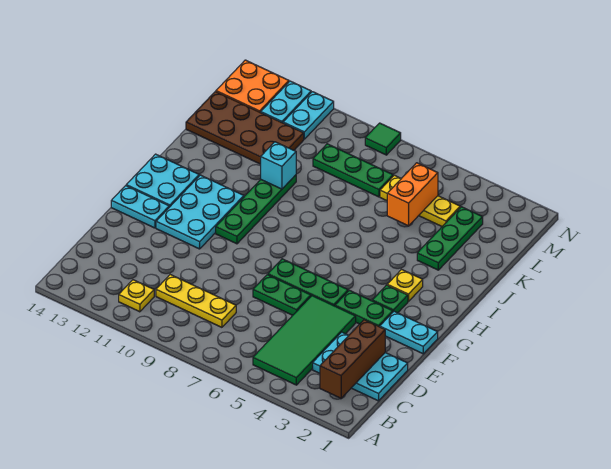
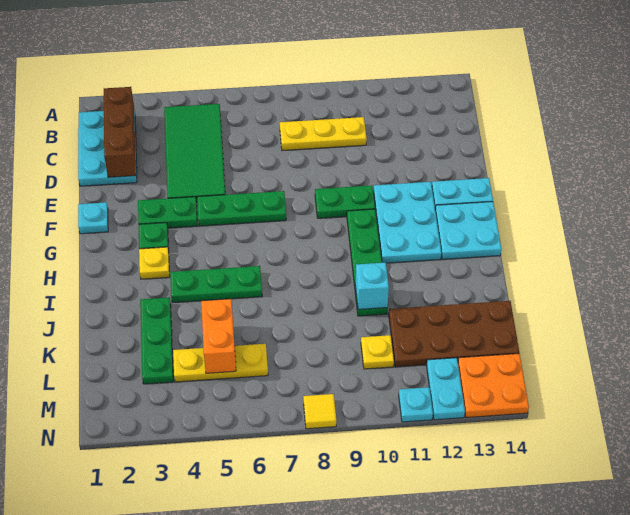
yellow 1x1 plate [119,280,154,312] -> yellow 1x1 plate moved to [361,335,394,369]
cyan 2x3 plate [313,332,408,401] -> cyan 2x3 plate turned to [78,111,137,186]
green 1x2 plate [253,275,311,315] -> green 1x2 plate moved to [315,185,375,218]
cyan 1x2 plate [380,311,438,354] -> cyan 1x1 plate [78,202,108,234]
green 1x3 plate [313,144,393,197] -> green 1x3 plate moved to [170,266,262,303]
cyan 1x2 plate [283,92,334,139] -> cyan 1x1 plate [399,387,433,422]
green 1x1 tile [365,123,401,155] -> yellow 1x1 tile [303,394,336,429]

